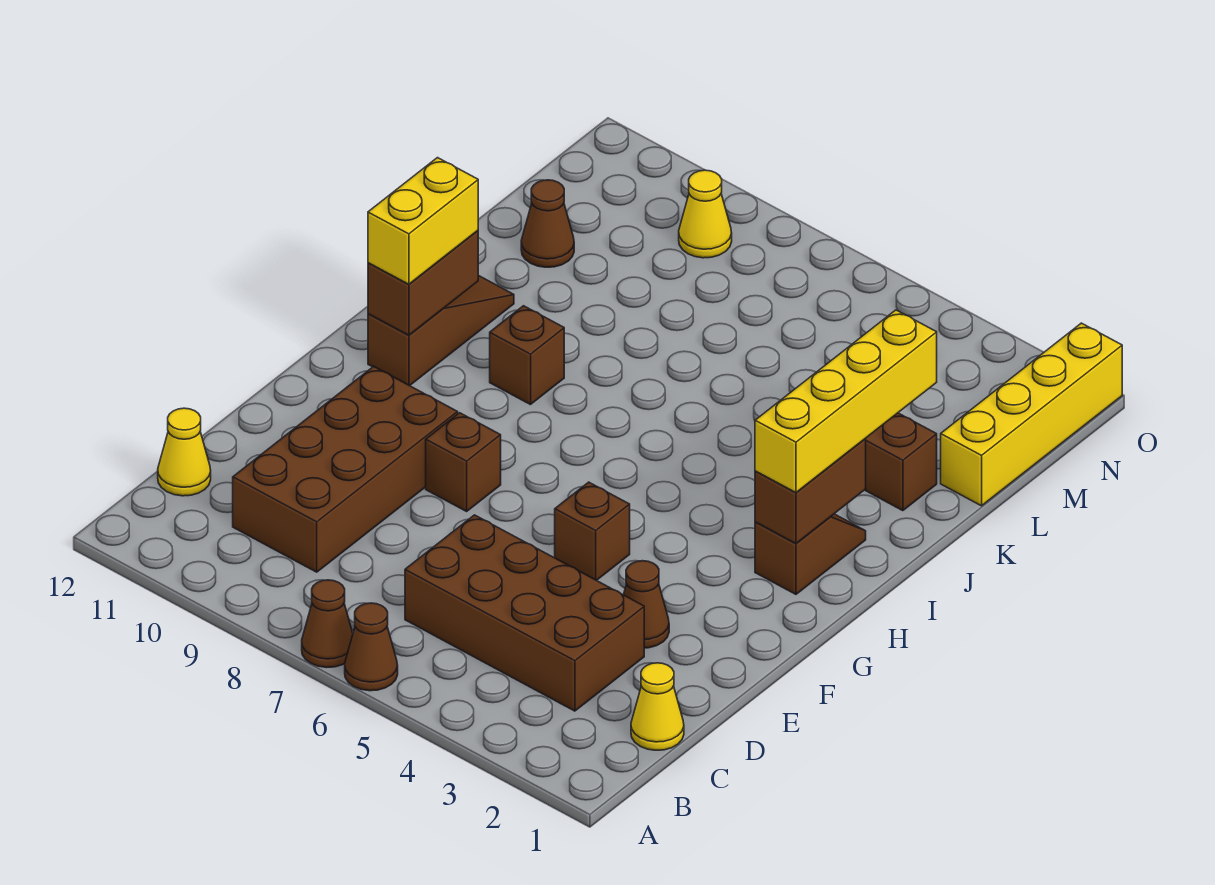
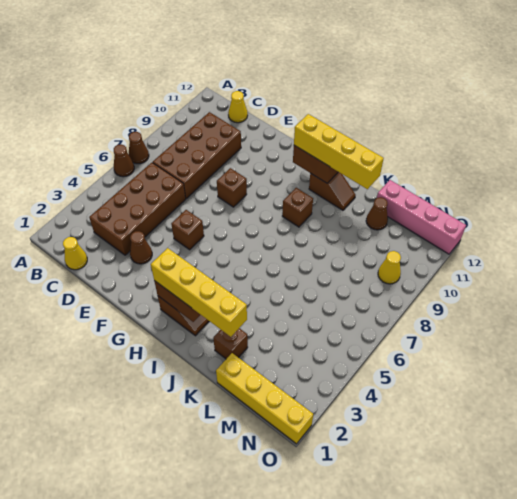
brown 2x4 brick [233,366,458,572] -> brown 2x4 brick turned to [153,112,241,198]
brown 1x3 slope [368,275,514,386] -> brown 1x2 slope [309,172,356,210]
yellow 1x2 brick [368,158,478,284] -> yellow 1x4 brick [294,114,384,189]
none -> pink 1x4 brick [377,180,466,254]

